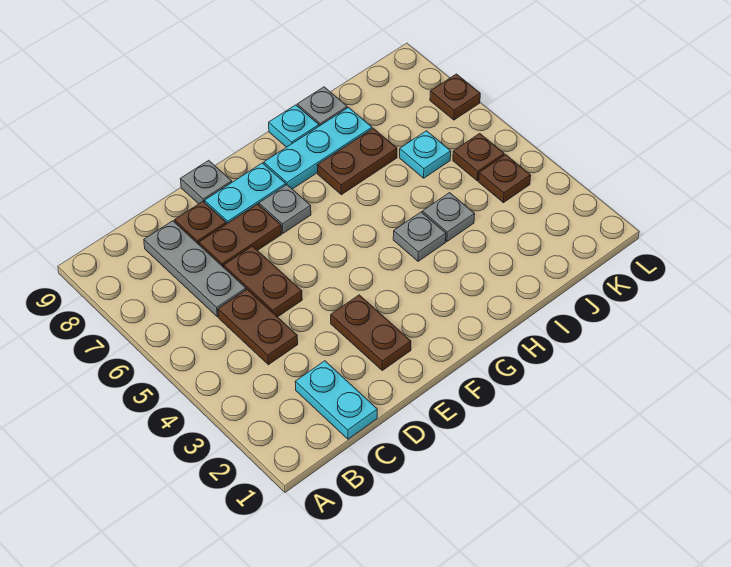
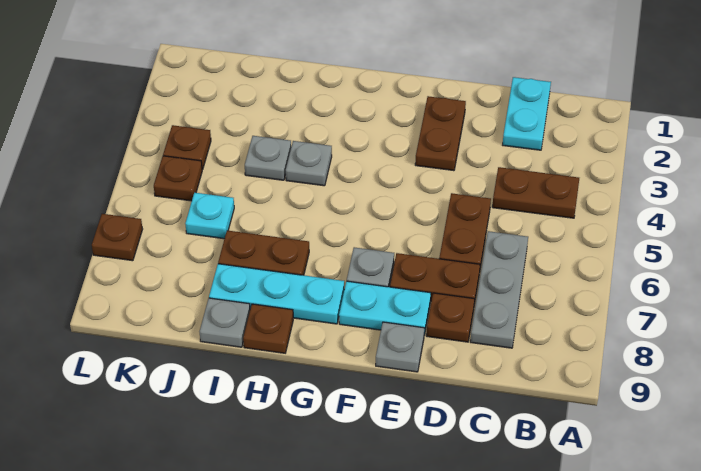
brown 1x2 plate [218,289,298,365] -> brown 1x2 plate turned to [492,167,579,218]
cyan 1x1 plate [269,105,319,147] -> brown 1x1 plate [243,304,293,353]

